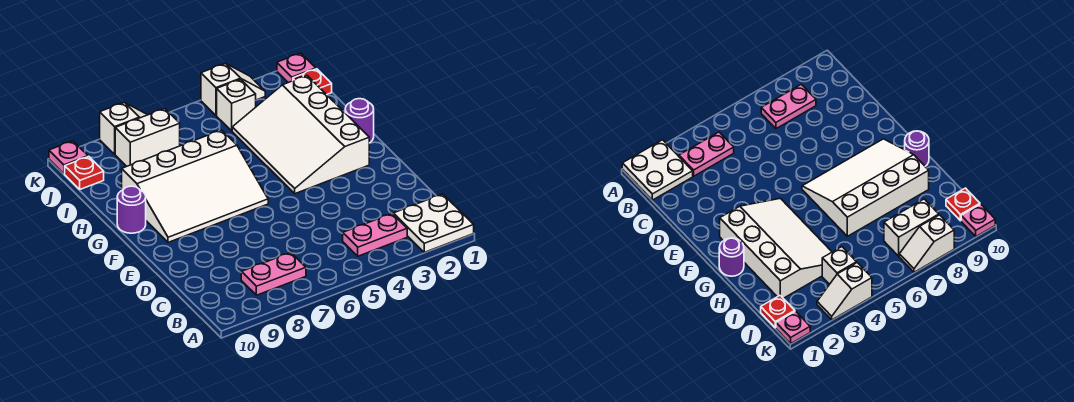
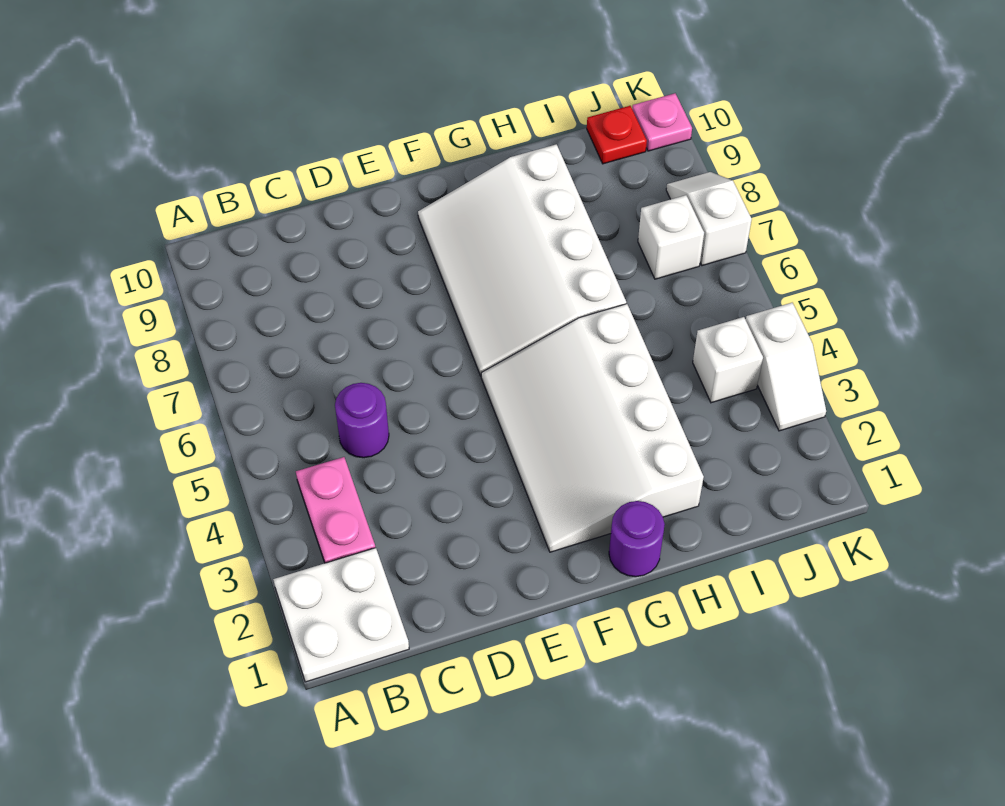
pink 1x2 plate [241,252,306,295] -> none
white 3x4 slope [232,76,369,194] -> white 3x4 slope turned to [481,304,704,552]
purple 1x1 round brick [117,186,146,233] -> purple 1x1 round brick moved to [335,383,389,458]
red 1x1 plate [293,69,332,95] -> none
white 1x2 brick [115,109,180,166] -> white 1x1 brick [638,195,704,279]
pink 1x1 plate [277,53,316,83] -> none
white 1x2 slope [100,103,147,154] -> white 1x2 slope turned to [666,172,752,266]

